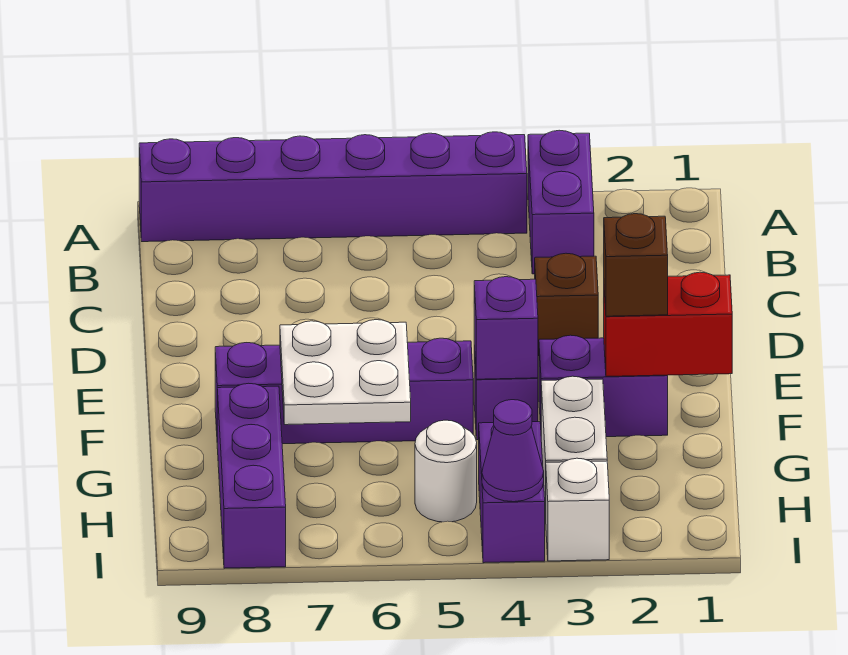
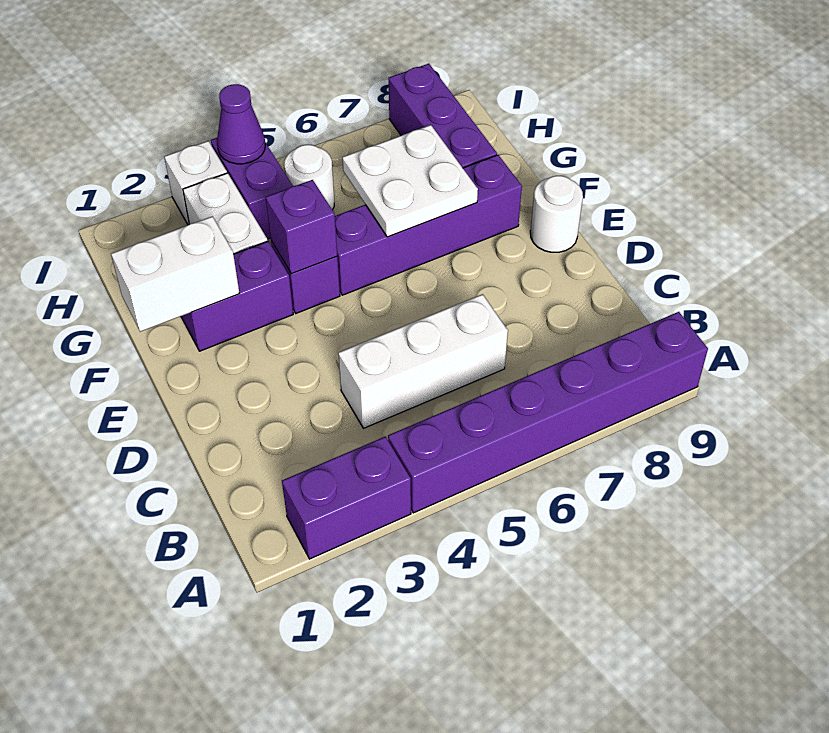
purple 1x2 brick [528,130,594,274] -> purple 1x2 brick turned to [282,437,411,559]
none -> white 1x3 brick [338,294,508,428]
brown 1x1 brick [535,253,598,356] -> none
none -> white 1x1 round brick [530,176,583,252]
red 1x2 brick [604,272,732,377] -> white 1x2 brick [111,216,239,332]
brown 1x1 brick [604,214,668,316] -> none

